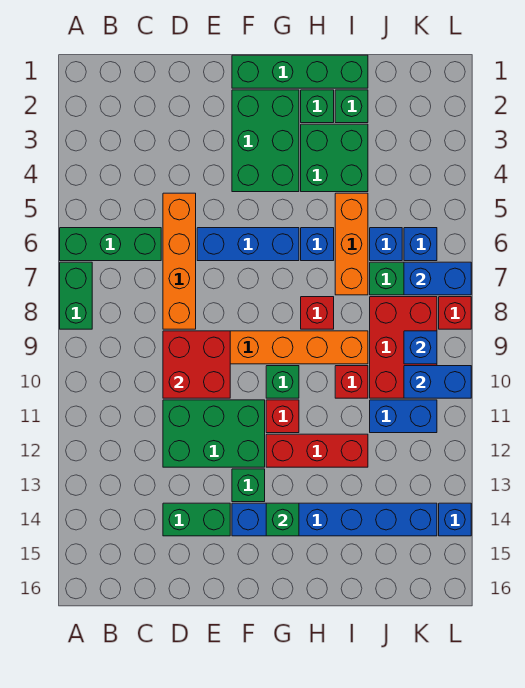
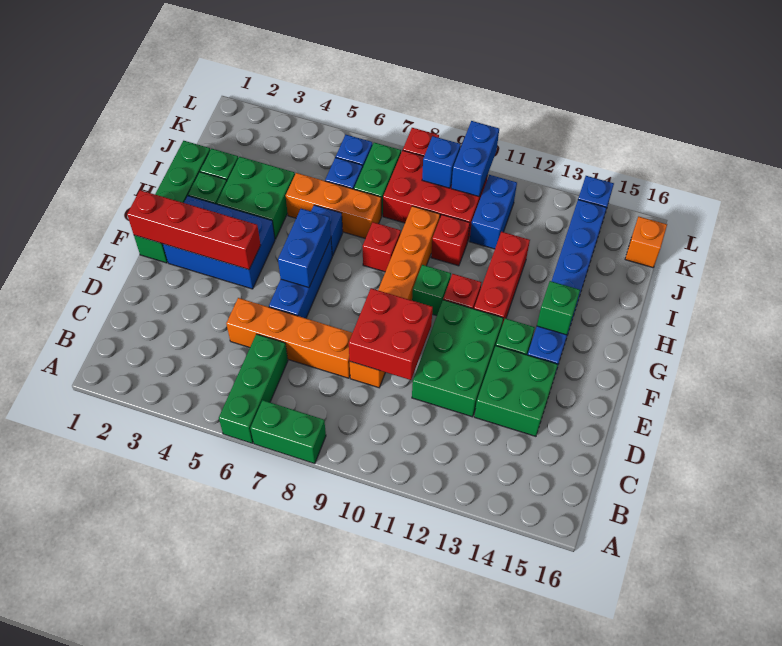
green 1x2 brick [163,503,230,536] -> green 2x2 brick [474,346,558,436]
none -> red 1x4 brick [127,190,261,270]
green 2x3 brick [232,90,299,192] -> blue 2x3 brick [163,196,275,289]
blue 1x2 brick [404,262,471,295] -> blue 1x2 brick moved to [278,209,331,288]
none -> orange 1x1 brick [625,217,667,268]

